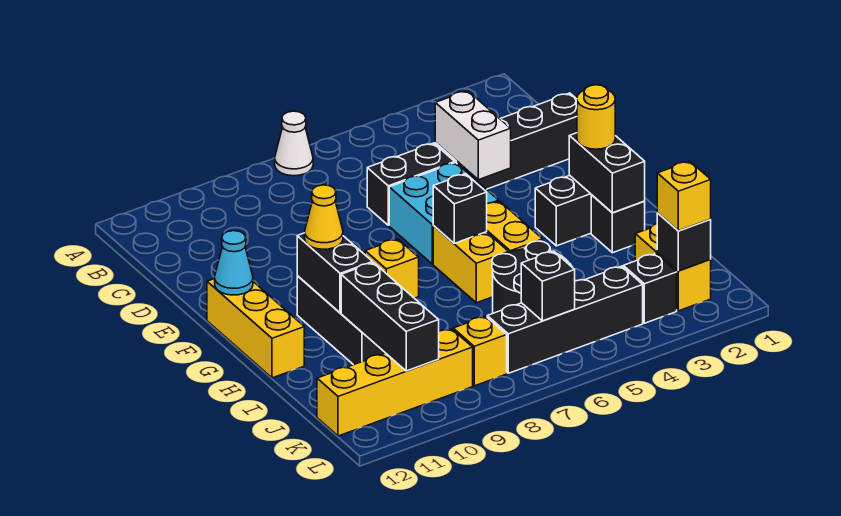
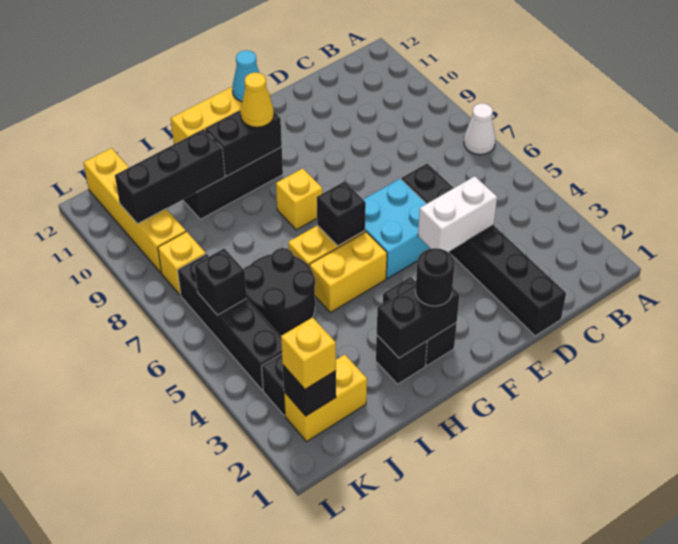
yellow 1x1 round brick [577,85,615,149] -> black 1x1 round brick [415,248,455,306]

